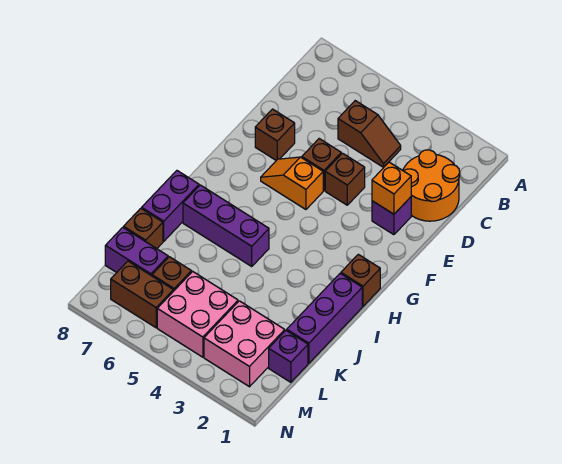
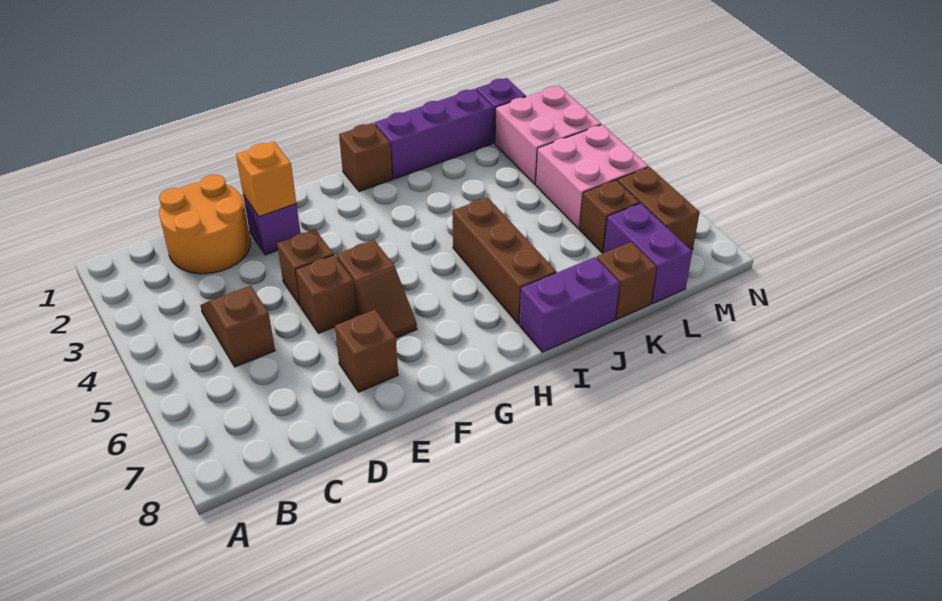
orange 1x2 slope [261,157,323,209] -> brown 1x2 slope [336,240,417,338]
purple 1x3 brick [183,185,269,266] -> brown 1x3 brick [453,197,556,324]

